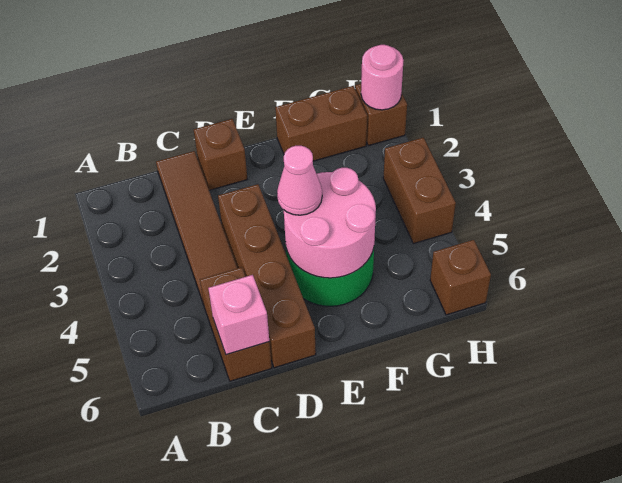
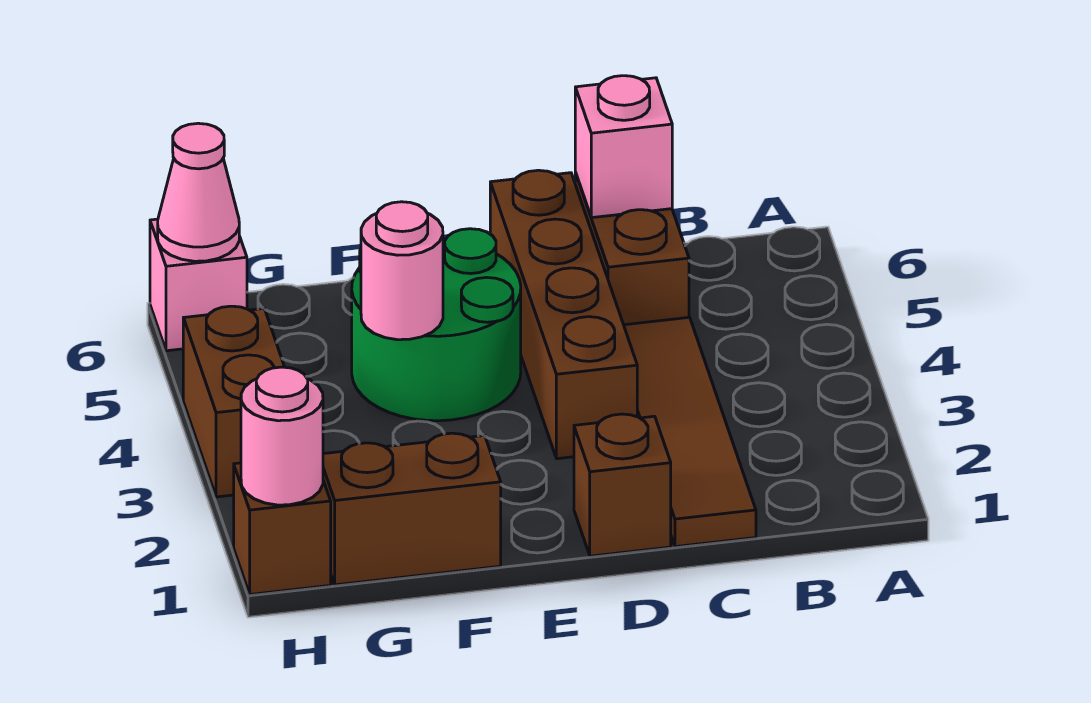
pink 2x2 round brick [284,168,376,278] -> pink 1x1 round brick [361,202,443,340]
pink 1x1 cone [277,146,322,215] -> pink 1x1 cone moved to [158,123,239,261]
brown 1x1 brick [430,240,491,315] -> pink 1x1 brick [150,219,247,351]

